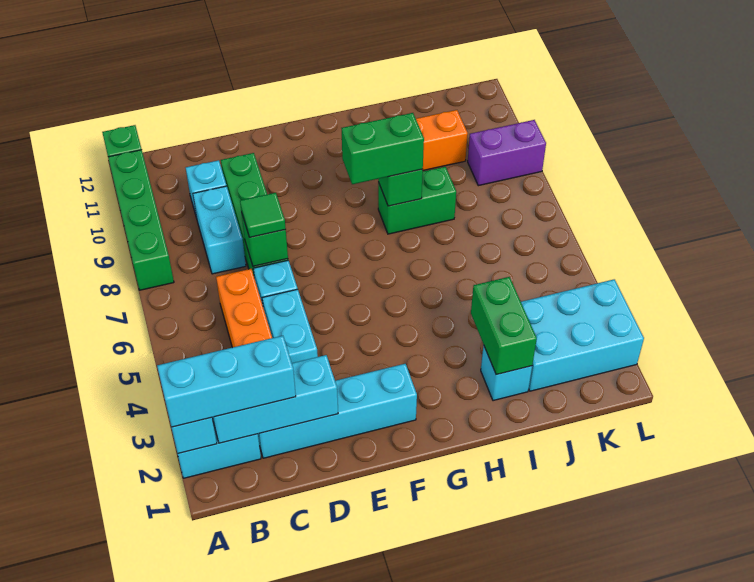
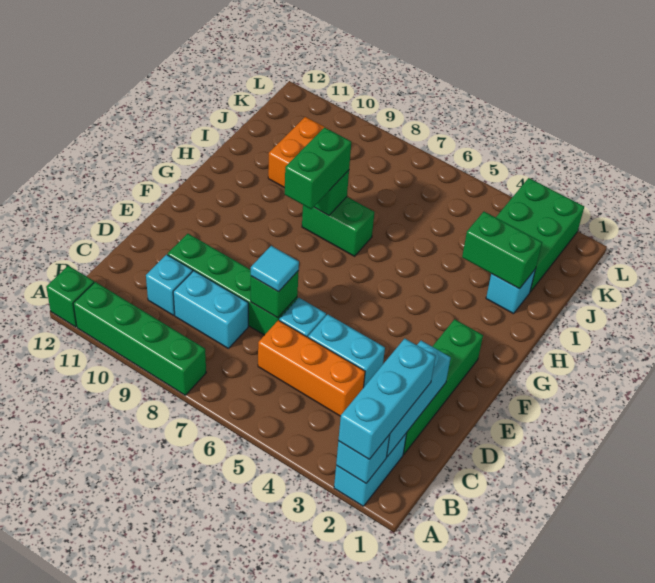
cyan 1x4 brick [258,364,417,458] -> green 1x4 brick [403,319,483,454]
green 1x1 tile [240,193,286,237] -> cyan 1x1 tile [251,246,299,292]
green 1x2 brick [378,167,456,234] -> green 1x2 brick turned to [302,197,374,256]
cyan 2x3 brick [521,279,644,391] -> green 2x3 brick [496,178,584,292]
purple 1x2 brick [468,120,546,186] -> none

